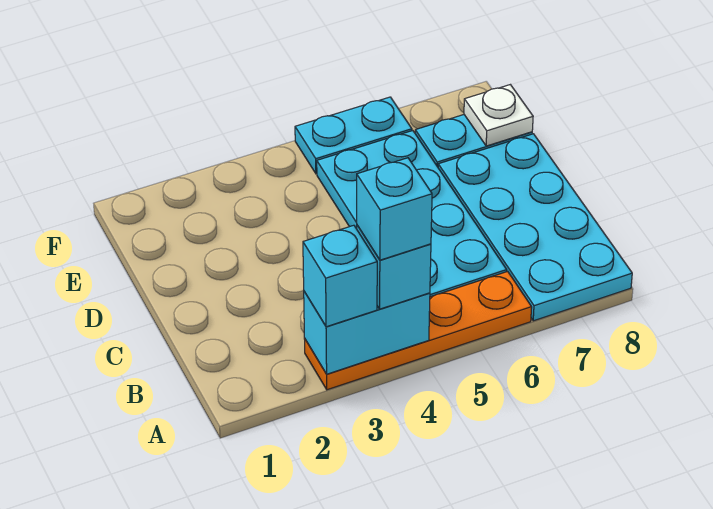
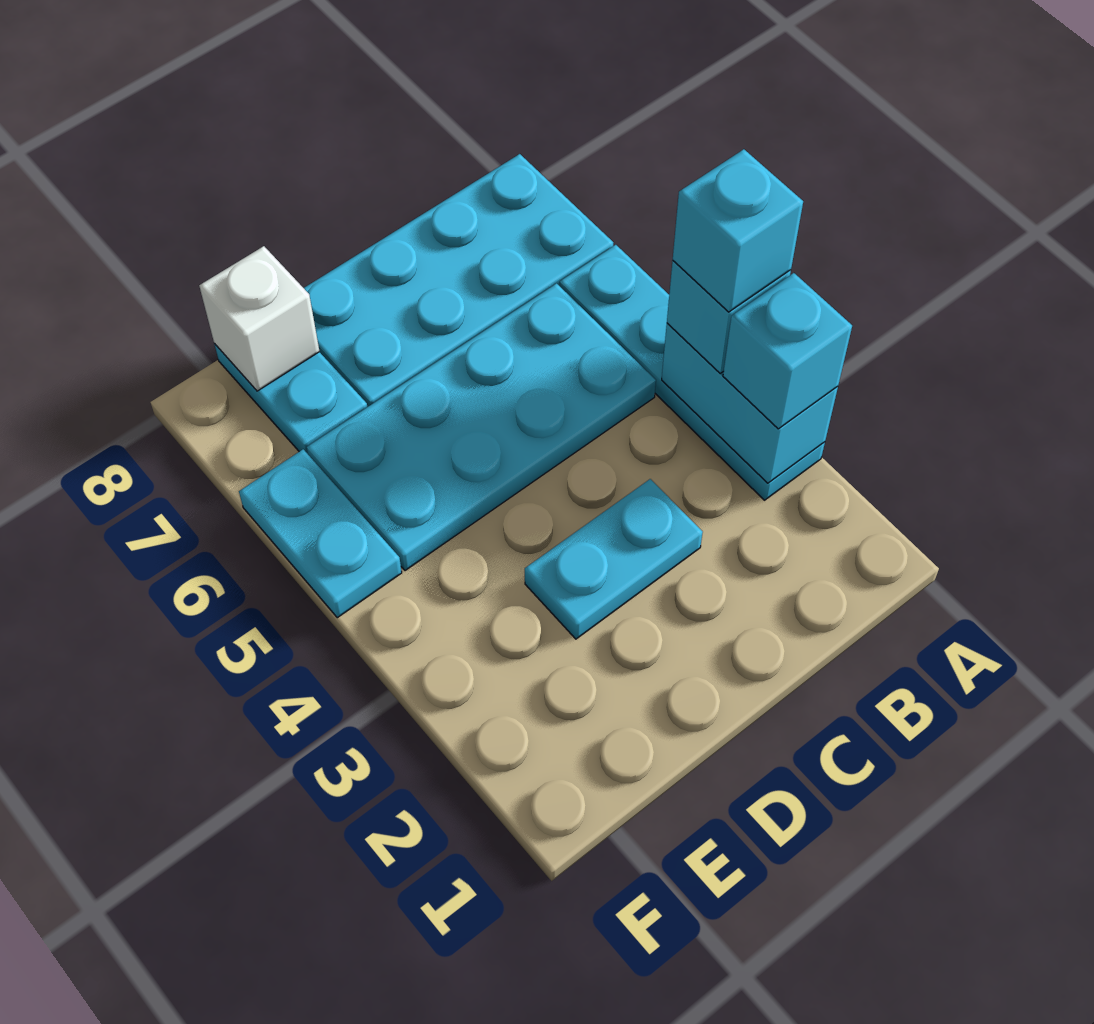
orange 1x4 plate [304,271,532,390] -> cyan 1x4 plate [560,245,825,500]
none -> cyan 1x2 plate [525,479,703,639]
white 1x1 plate [464,85,533,146] -> white 1x1 brick [199,246,319,391]

